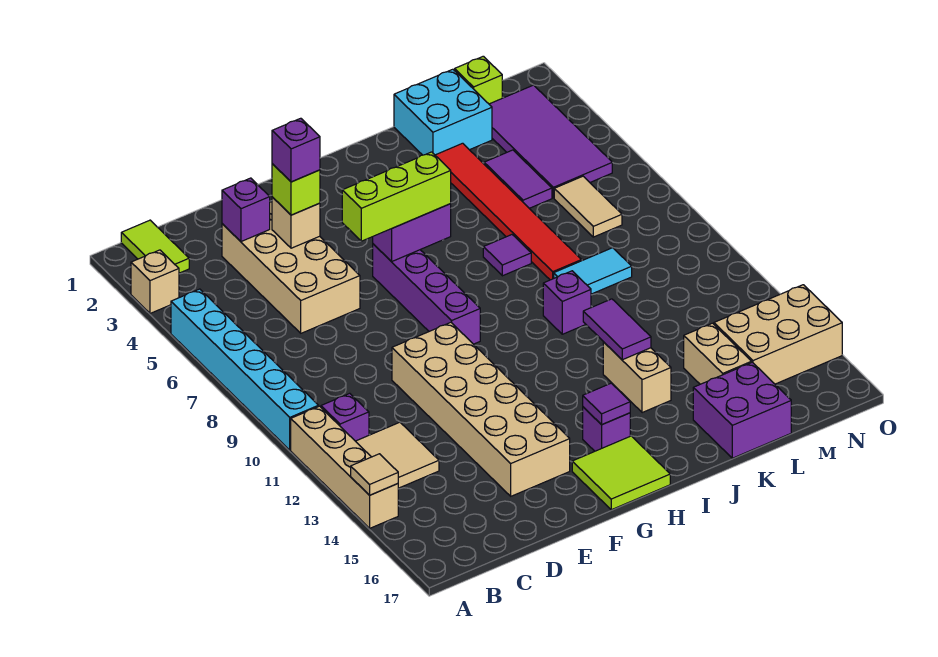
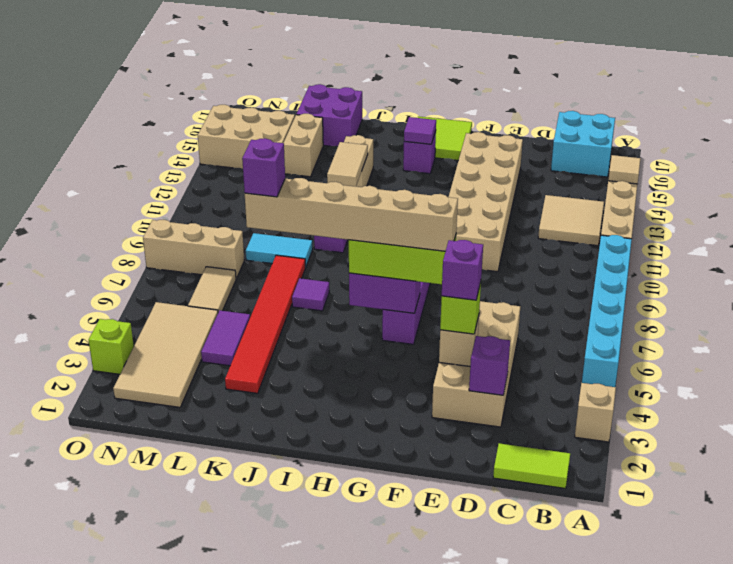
lime 1x2 tile [121,220,189,273] -> lime 1x2 tile turned to [493,443,570,489]
purple 1x1 brick [321,393,369,441] -> purple 1x1 brick moved to [242,138,285,197]
none -> tan 1x6 brick [245,178,458,251]
purple 1x2 tile [583,299,651,360] -> tan 1x2 tile [327,142,368,187]
cyan 2x2 brick [394,69,492,155] -> cyan 2x2 brick moved to [551,111,615,177]
lime 1x1 brick [455,56,502,104] -> lime 1x1 brick moved to [89,319,134,374]
purple 2x4 tile [489,85,612,198] -> tan 2x4 tile [113,302,218,407]
none -> tan 1x3 brick [143,220,244,279]

